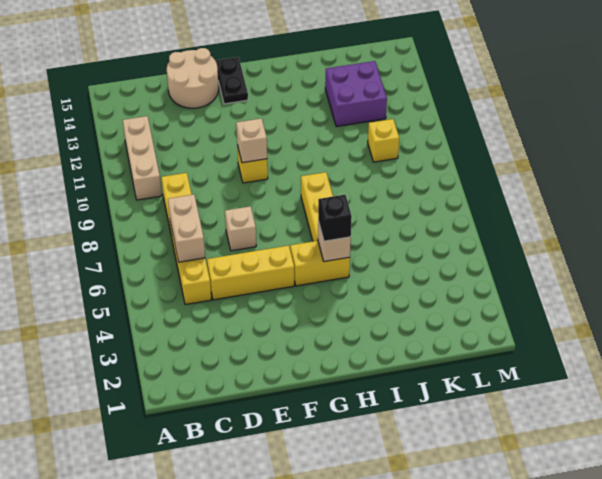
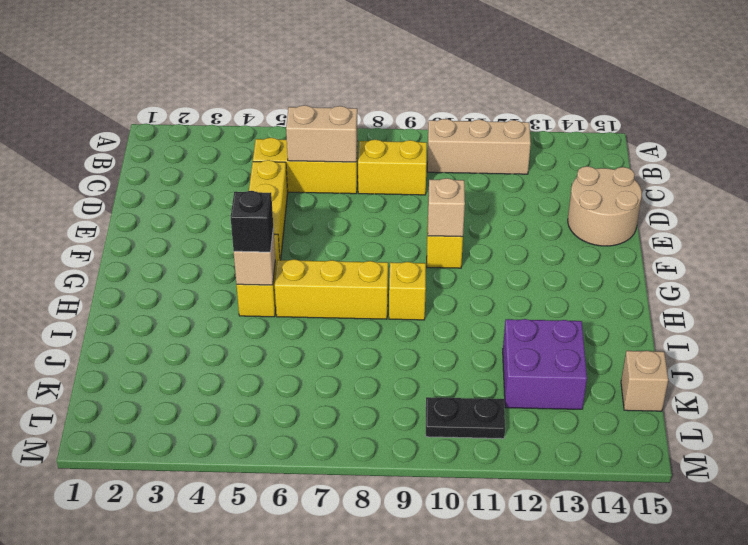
tan 1x1 brick [225,206,256,251] -> tan 1x1 brick moved to [621,351,668,411]
black 1x2 plate [215,57,248,104] -> black 1x2 plate moved to [426,397,505,439]
yellow 1x1 brick [368,119,399,162] -> yellow 1x1 brick moved to [389,262,426,320]

